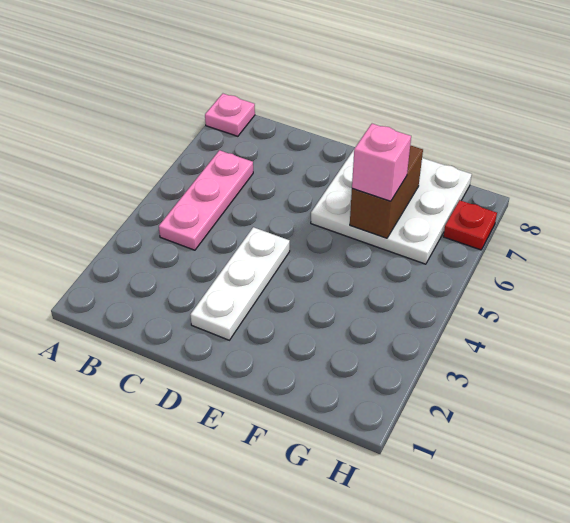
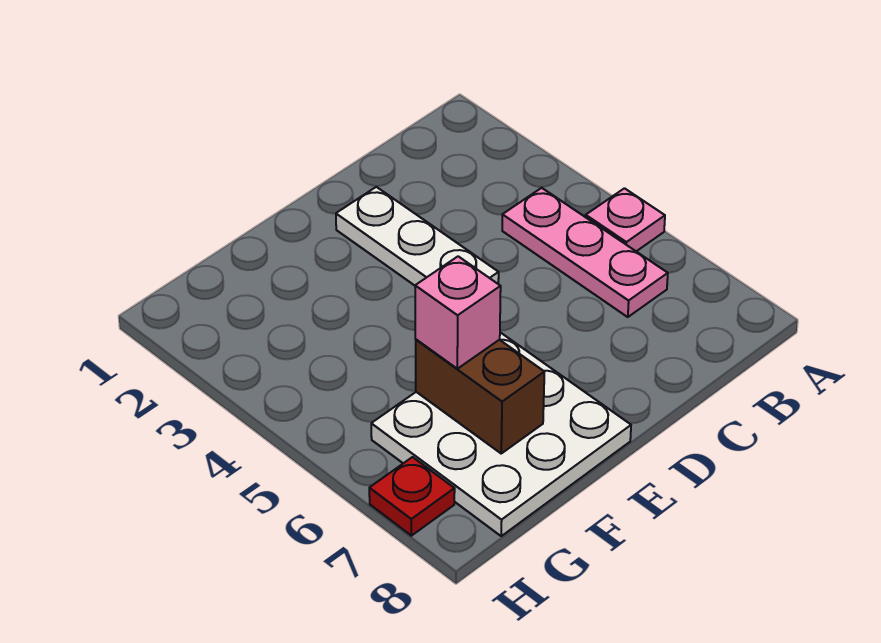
pink 1x1 plate [205,94,255,136] -> pink 1x1 plate moved to [586,188,665,251]

